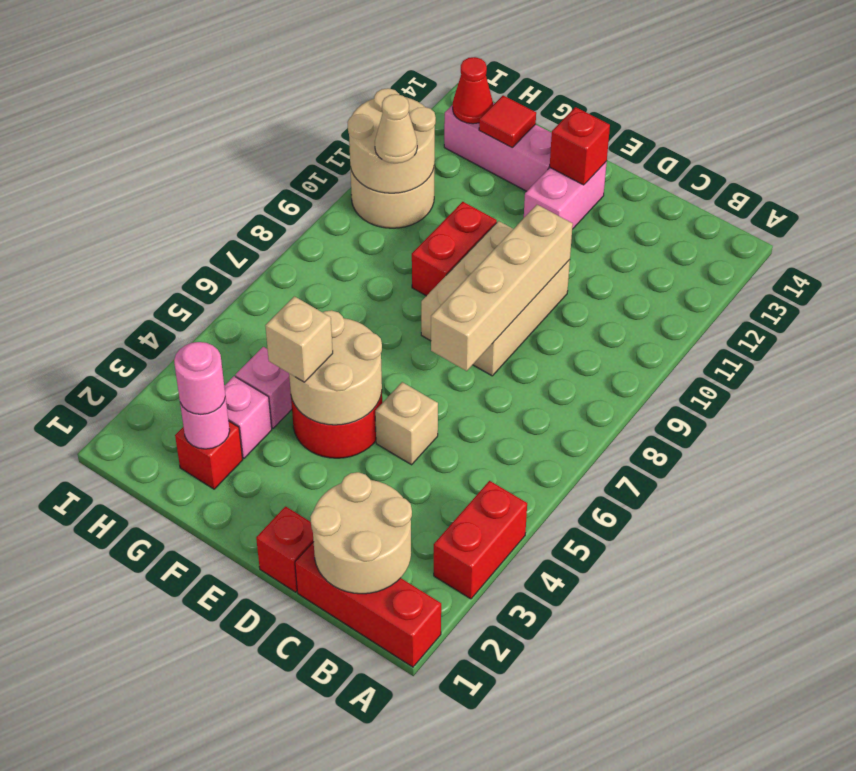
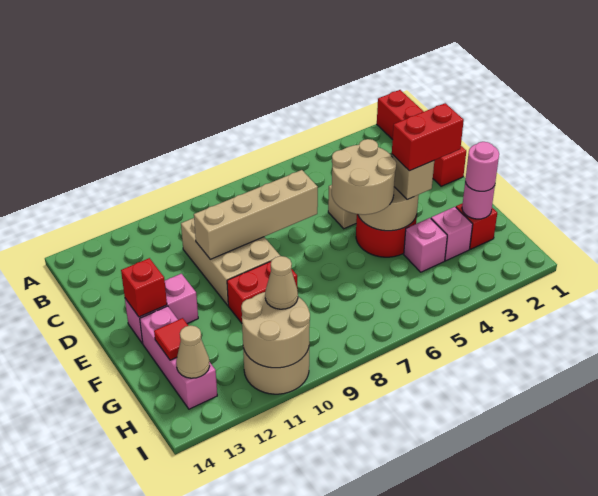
red 1x2 brick [434,481,527,599] -> red 1x2 brick moved to [392,103,464,171]
tan 2x2 round brick [310,472,412,594] -> tan 2x2 round brick moved to [332,139,396,215]
tan 2x3 brick [421,221,570,376] -> tan 2x3 brick turned to [181,218,280,305]
red 1x1 cone [453,57,493,124] -> tan 1x1 cone [176,325,210,378]

